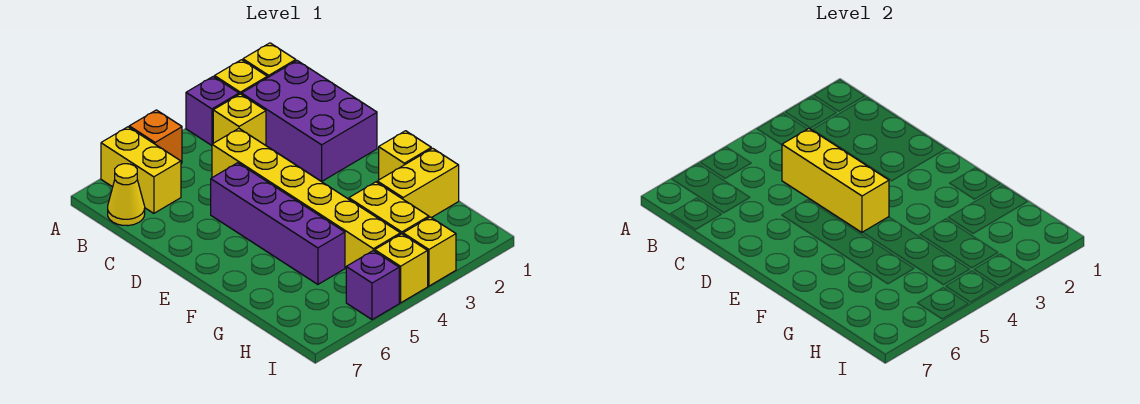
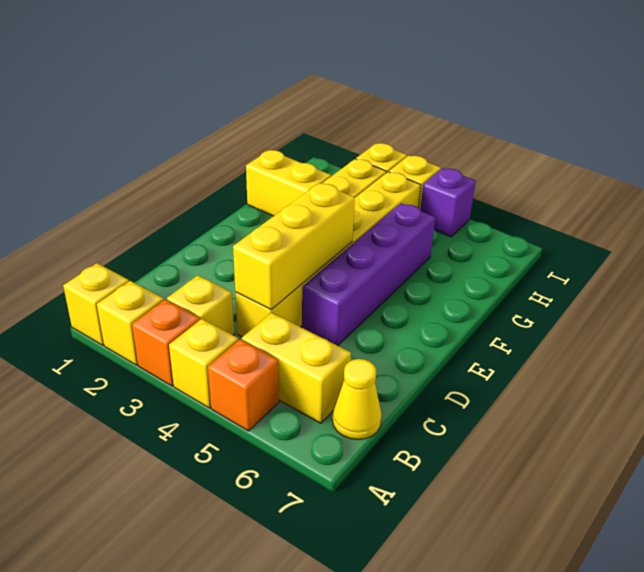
purple 1x1 brick [186,77,239,145] -> orange 1x1 brick [132,299,200,386]
yellow 1x2 brick [101,127,181,213] -> yellow 1x2 brick turned to [242,313,351,423]
purple 2x3 brick [242,61,377,182] -> none
yellow 1x1 brick [379,131,431,180] -> yellow 1x1 brick moved to [169,319,238,408]

